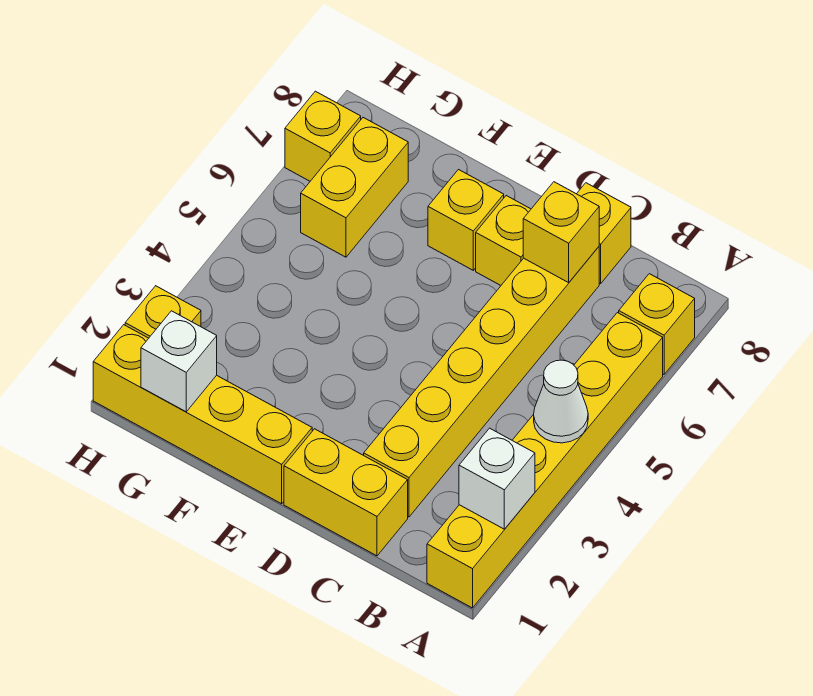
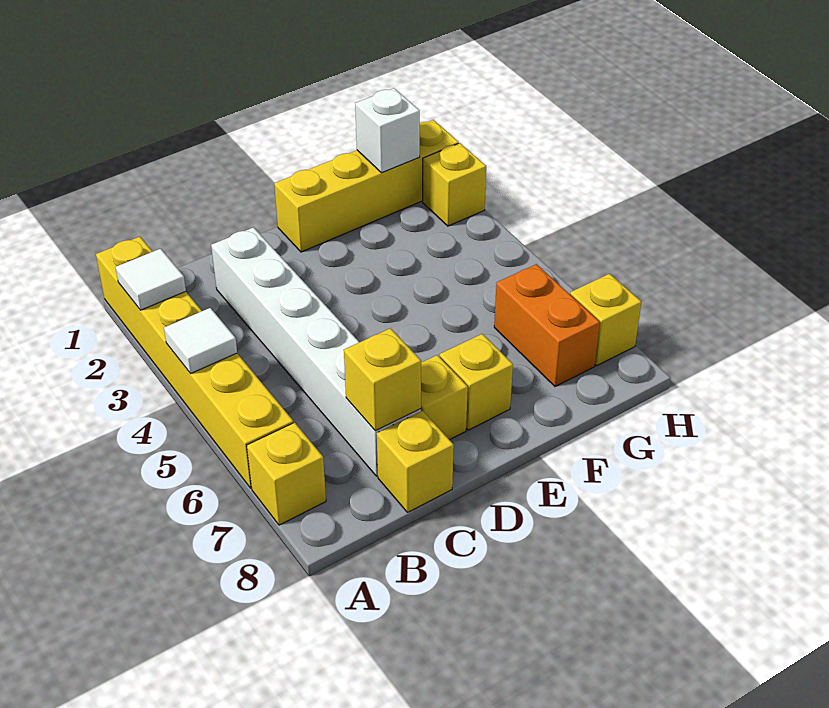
white 1x1 brick [459,428,535,529] -> white 1x1 tile [115,249,186,310]
white 1x1 cone [534,360,588,443] -> white 1x1 tile [164,308,237,374]
yellow 1x2 brick [284,429,408,556] -> none
yellow 1x6 brick [364,247,599,517] -> white 1x6 brick [211,227,421,476]
yellow 1x2 brick [301,118,408,257] -> orange 1x2 brick [494,264,600,387]

